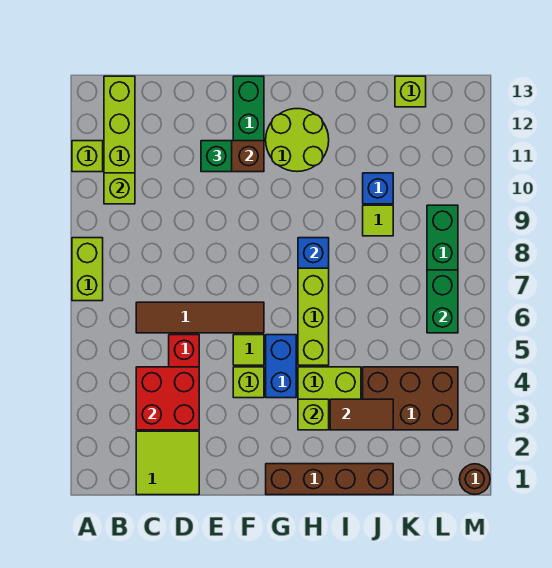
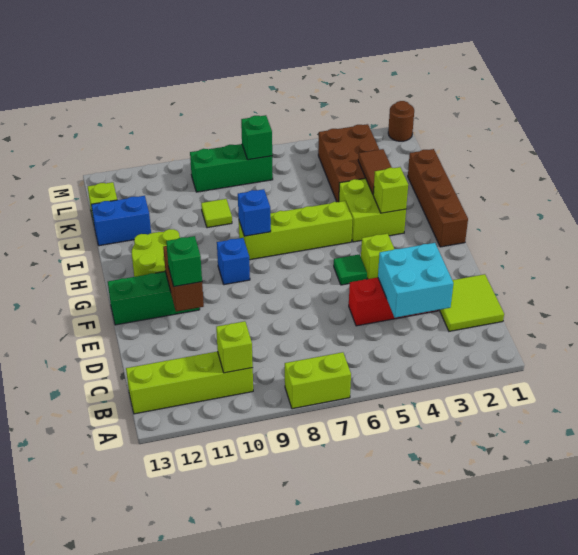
lime 1x1 brick [72,141,103,172] -> none
red 2x2 brick [136,367,199,430] -> cyan 2x2 brick [378,243,453,318]
brown 1x4 tile [136,302,264,333] -> none
lime 1x1 tile [233,335,264,365] -> green 1x1 tile [334,254,367,285]
blue 1x2 brick [266,335,296,398] -> blue 1x2 brick moved to [91,196,151,246]
blue 1x1 brick [363,173,393,204] -> blue 1x1 brick moved to [217,238,250,285]
green 1x2 brick [427,270,458,333] -> green 1x1 brick [241,115,272,160]

